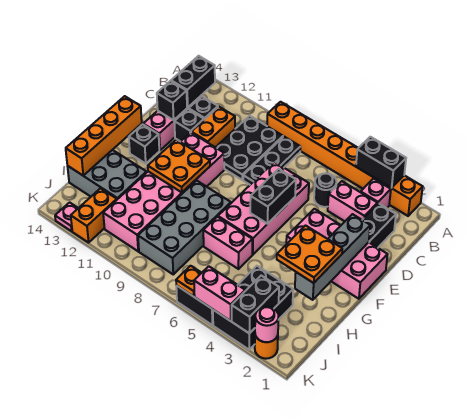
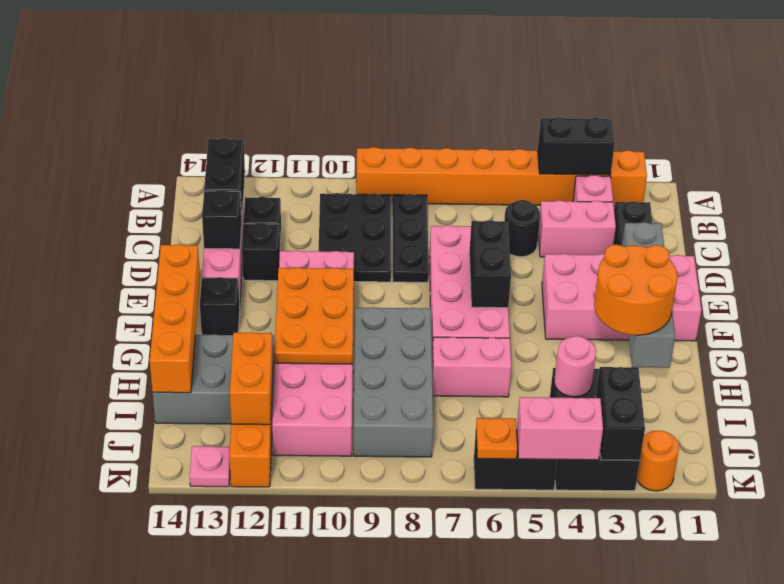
orange 1x2 brick [191,107,235,147] -> orange 1x2 brick moved to [230,332,273,425]
orange 2x2 plate [148,140,210,192] -> orange 2x3 plate [275,267,354,364]
orange 2x2 plate [277,226,342,283] -> orange 2x2 round brick [594,245,677,335]
pink 1x1 round brick [255,307,279,342] -> pink 1x1 round brick moved to [554,336,596,397]

